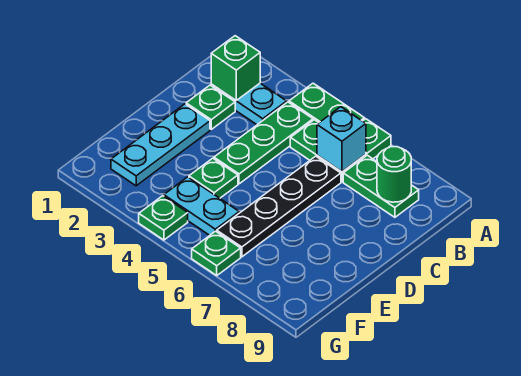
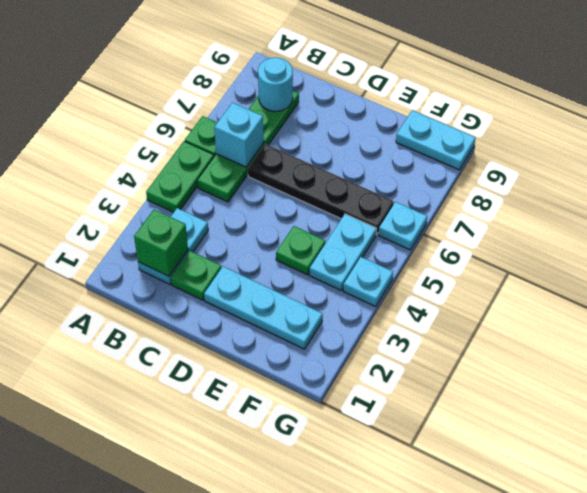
green 1x3 plate [214,102,313,184] -> none
green 1x1 round brick [377,147,411,202] -> cyan 1x1 round brick [258,57,293,111]
none -> cyan 1x2 plate [396,110,476,170]
green 1x1 plate [139,196,188,240] -> cyan 1x1 plate [343,257,393,306]
green 1x1 plate [192,231,241,275] -> cyan 1x1 plate [378,202,427,250]

